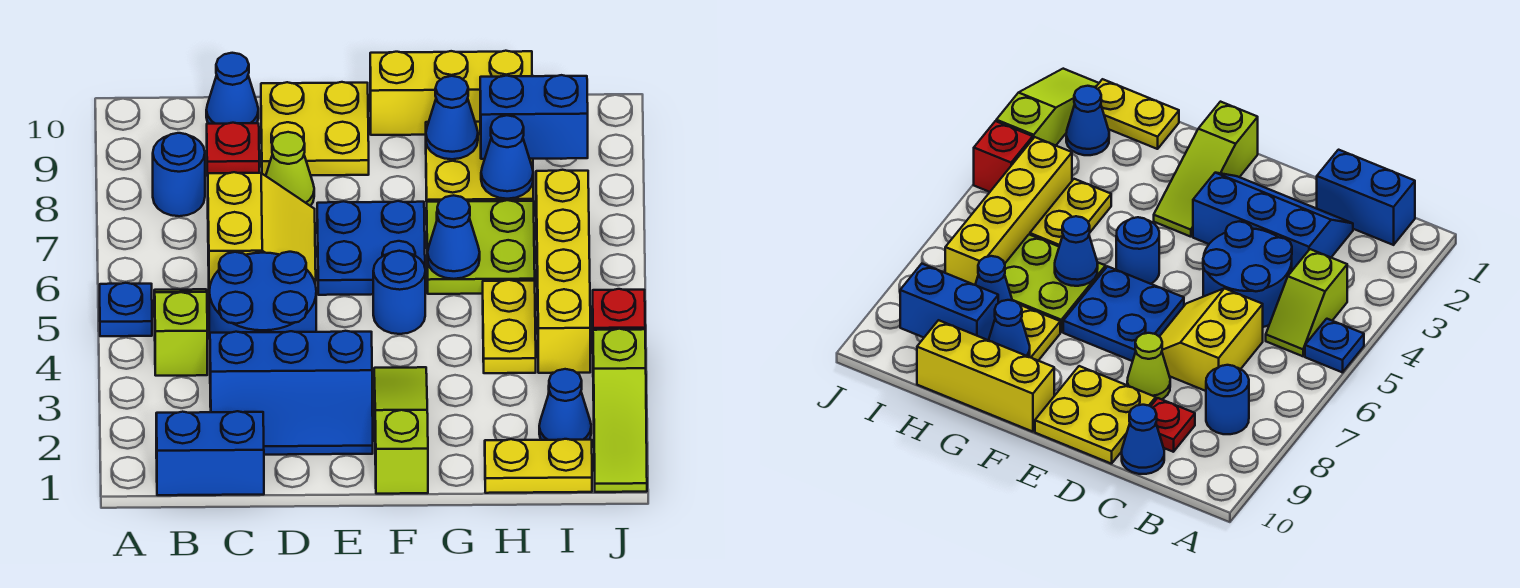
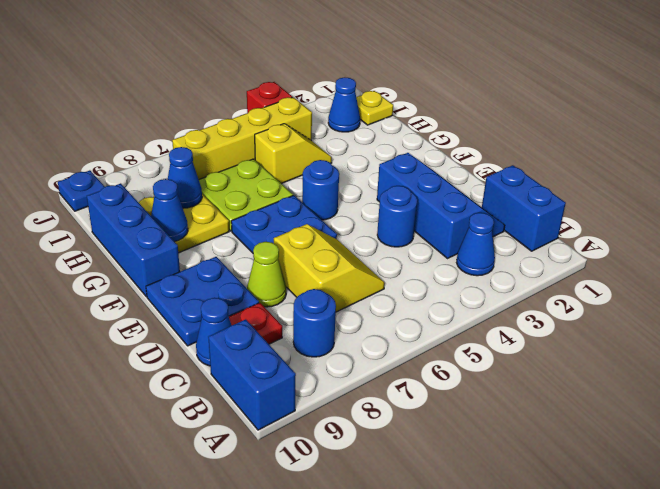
blue 1x1 plate [100,283,152,336] -> blue 1x1 plate moved to [58,170,105,211]
lime 1x2 slope [154,289,207,376] -> none
blue 2x2 round brick [209,252,316,337] -> blue 1x1 round brick [377,186,417,247]
yellow 2x2 slope [208,172,316,292] -> yellow 2x2 slope turned to [274,224,385,312]
yellow 2x2 plate [261,82,369,176] -> blue 2x2 plate [146,257,259,346]
lime 1x3 slope [374,367,428,494] -> none
yellow 1x3 brick [370,51,532,135] -> blue 1x3 brick [87,183,180,297]
blue 1x1 cone [427,195,480,279] -> blue 1x1 cone moved to [457,213,495,276]
yellow 1x2 plate [485,439,592,493] -> yellow 1x1 plate [356,91,393,125]
yellow 1x2 plate [483,280,536,373] -> yellow 1x2 slope [255,124,332,184]
blue 1x2 brick [480,75,588,159] -> blue 1x2 brick moved to [208,319,296,430]
lime 1x3 slope [593,329,647,492] -> none

